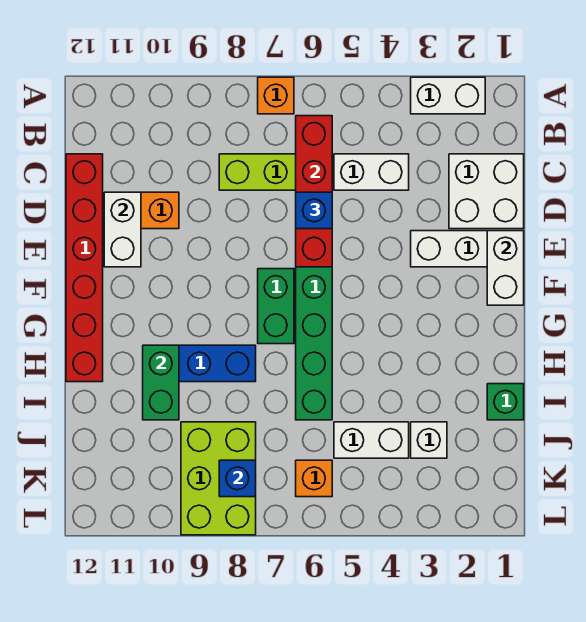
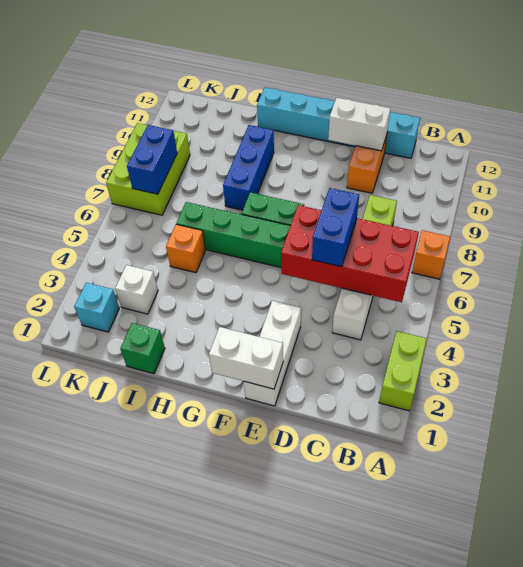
white 1x2 brick [411,77,485,114] -> lime 1x2 brick [379,331,427,411]
red 1x4 brick [296,116,332,267] -> red 2x4 brick [281,205,419,302]
white 2x2 brick [449,154,524,229] -> none
red 1x6 brick [66,154,103,382] -> cyan 1x6 brick [257,87,420,158]
blue 1x1 brick [296,192,332,229] -> blue 1x2 brick [312,188,359,267]
green 1x2 brick [143,345,179,420] -> none
white 1x2 brick [334,422,409,458] -> none
lime 2x3 brick [181,422,256,535] -> lime 2x3 brick turned to [106,123,190,215]
none -> cyan 1x1 brick [74,283,119,332]
orange 1x1 brick [296,460,332,497] -> orange 1x1 brick moved to [166,225,205,273]
blue 1x1 brick [219,460,256,497] -> blue 1x2 brick [127,125,177,194]

